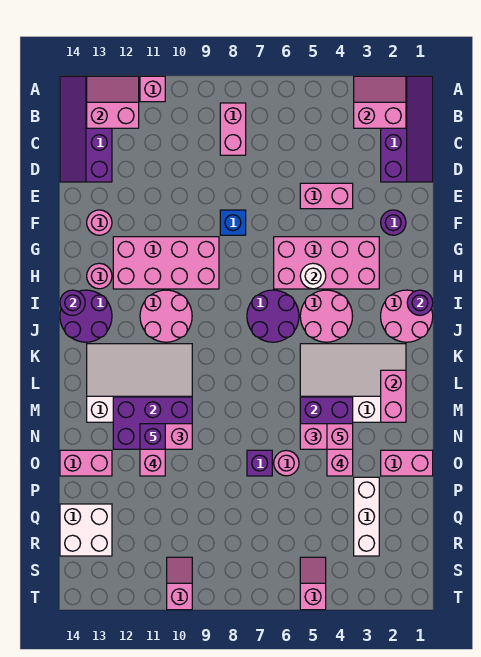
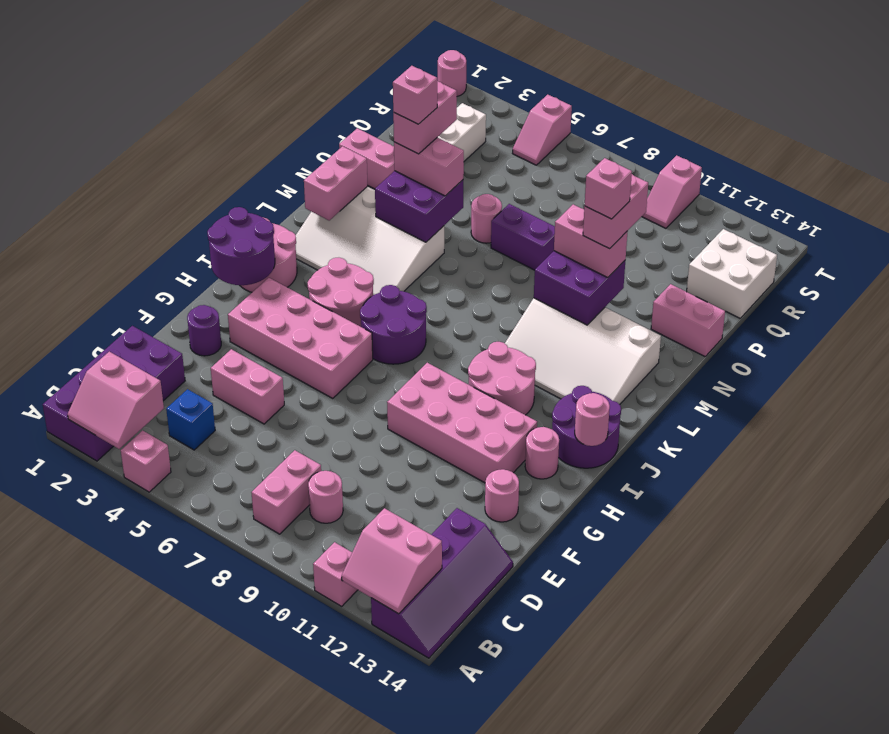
purple 2x4 slope [381,76,433,182] -> purple 2x4 brick [43,326,185,461]
none -> pink 1x1 brick [121,430,171,492]
none -> pink 1x1 round brick [308,471,343,523]
blue 1x1 brick [220,210,246,235] -> blue 1x1 brick moved to [166,389,215,450]
white 1x1 round brick [300,263,326,289] -> none
purple 1x1 round brick [407,290,433,315] -> purple 2x2 round brick [207,207,275,285]
purple 1x1 round brick [60,290,85,316] -> pink 1x1 round brick [575,393,610,446]
purple 2x3 brick [113,397,192,449] -> purple 2x2 brick [534,251,625,325]
purple 1x1 brick [140,424,165,449] -> pink 1x1 brick [585,158,632,219]
purple 1x1 brick [247,450,272,476] -> purple 1x2 brick [491,204,555,270]
none -> pink 1x1 round brick [438,50,466,96]

